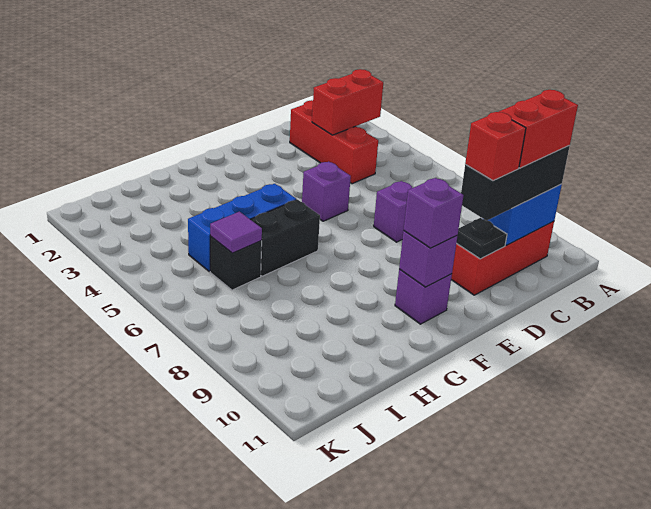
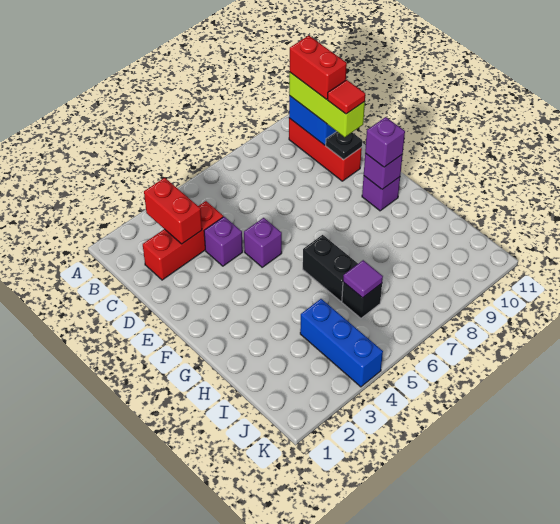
black 1x3 brick [461,146,570,221] -> lime 1x3 brick [289,73,365,137]
purple 1x1 brick [374,181,412,242] -> purple 1x1 brick moved to [204,217,243,266]
red 1x1 brick [465,112,526,181] -> red 1x1 tile [328,80,365,114]
blue 1x3 brick [188,184,296,272] -> blue 1x3 brick moved to [300,299,383,387]

